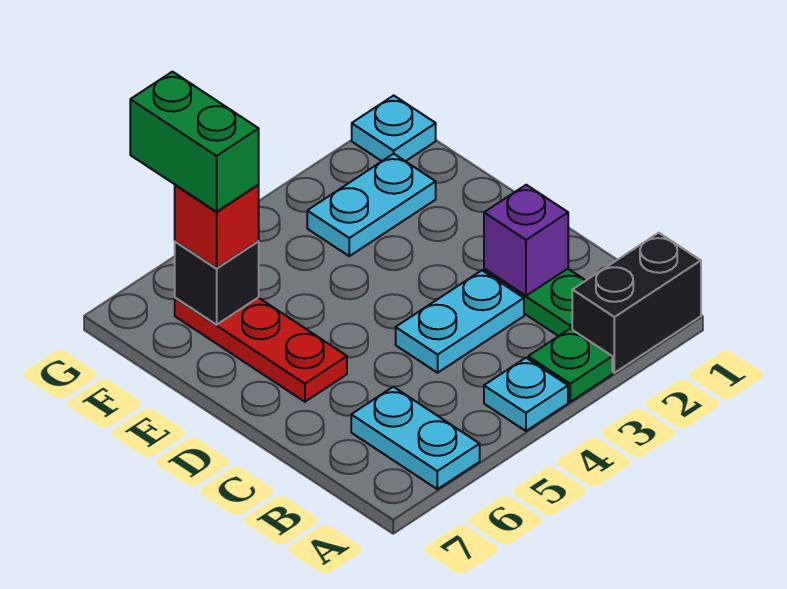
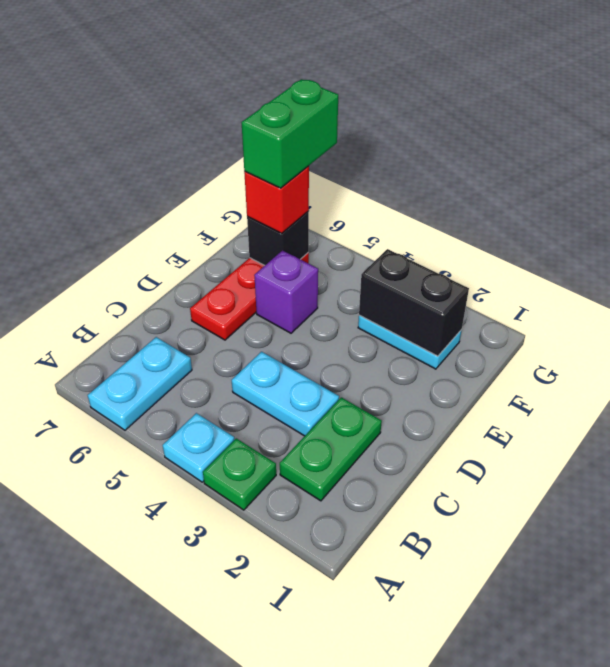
black 1x2 brick [572,233,701,373] -> black 1x2 brick moved to [359,249,469,356]
purple 1x1 brick [484,185,568,296] -> purple 1x1 brick moved to [254,250,318,333]
cyan 1x1 plate [352,96,436,161] -> none

